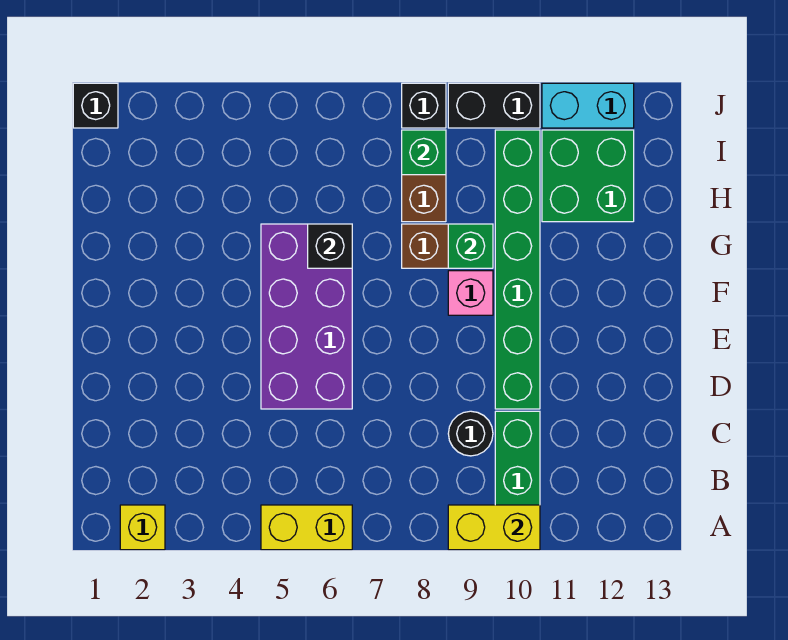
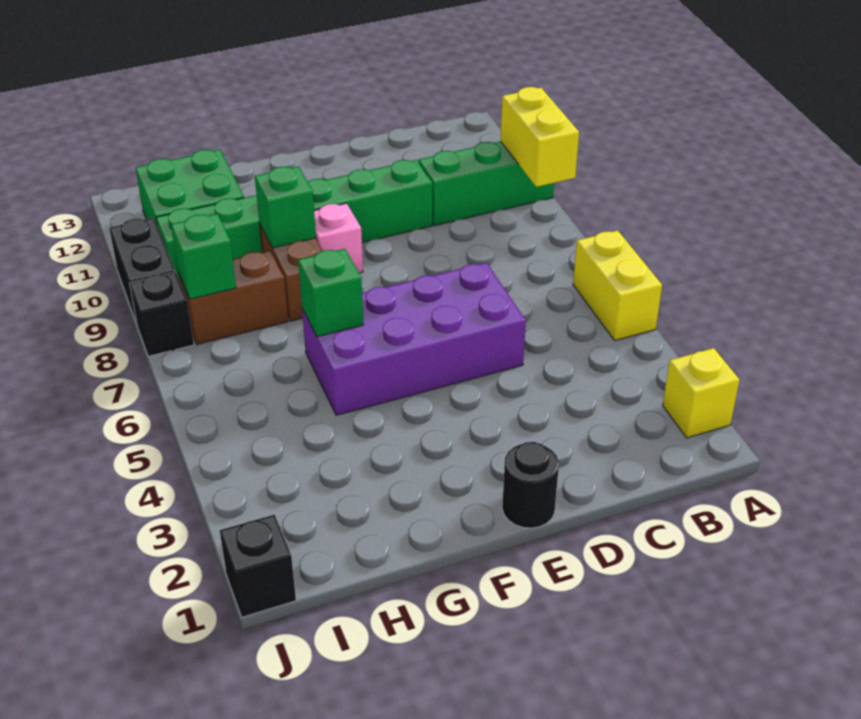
black 1x1 round brick [448,411,493,456] -> black 1x1 round brick moved to [502,442,559,528]
black 1x1 brick [308,224,352,268] -> green 1x1 brick [298,249,364,337]
cyan 1x2 brick [542,83,634,128] -> none

